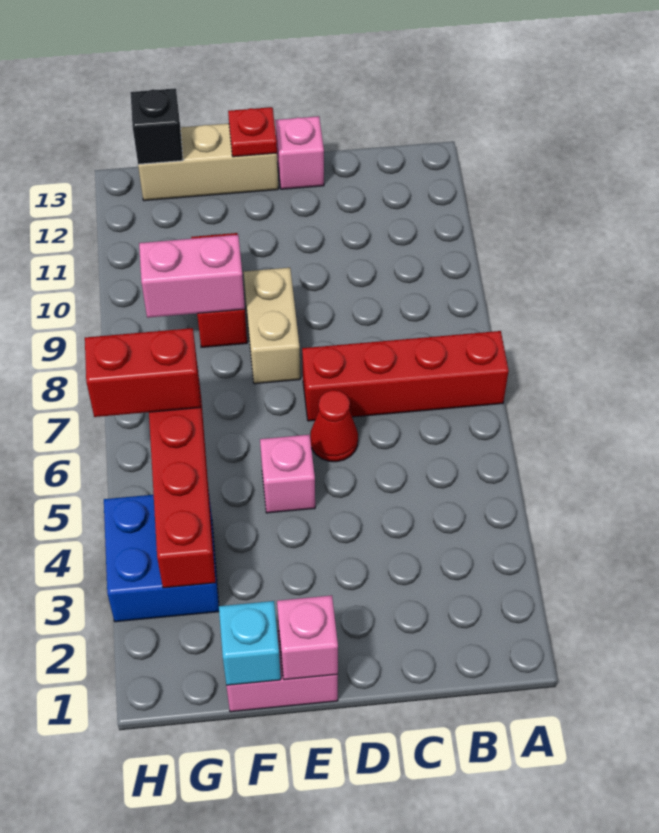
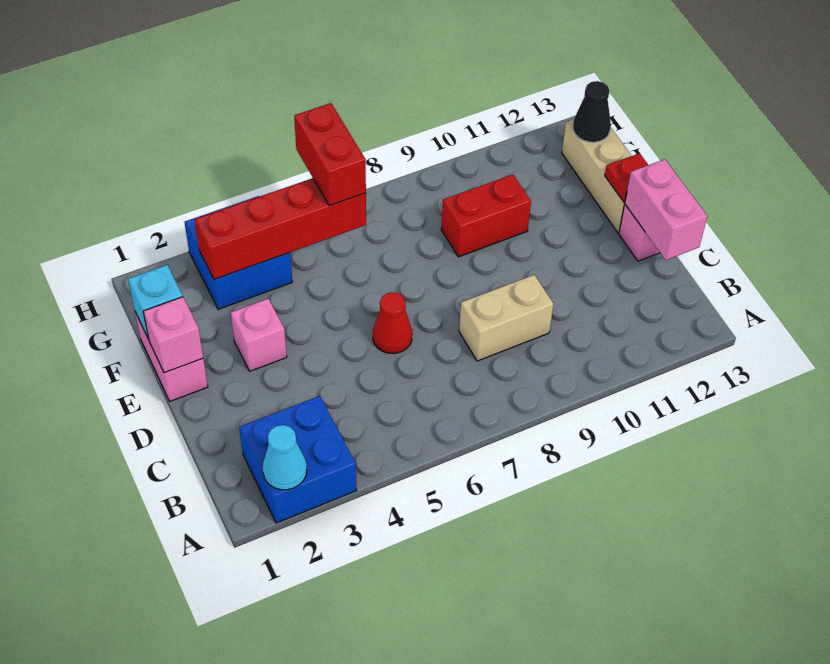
none -> blue 2x2 brick [239,396,357,523]
none -> cyan 1x1 cone [263,425,307,490]
red 1x4 brick [302,331,509,421] -> none
pink 1x1 brick [260,435,315,513] -> pink 1x1 brick moved to [231,299,287,371]
tan 1x2 brick [244,268,300,384] -> tan 1x2 brick moved to [459,275,553,361]
pink 1x2 brick [139,235,245,318] -> pink 1x2 brick moved to [625,159,707,260]
black 1x1 brick [130,88,183,164] -> black 1x1 cone [573,81,611,142]

